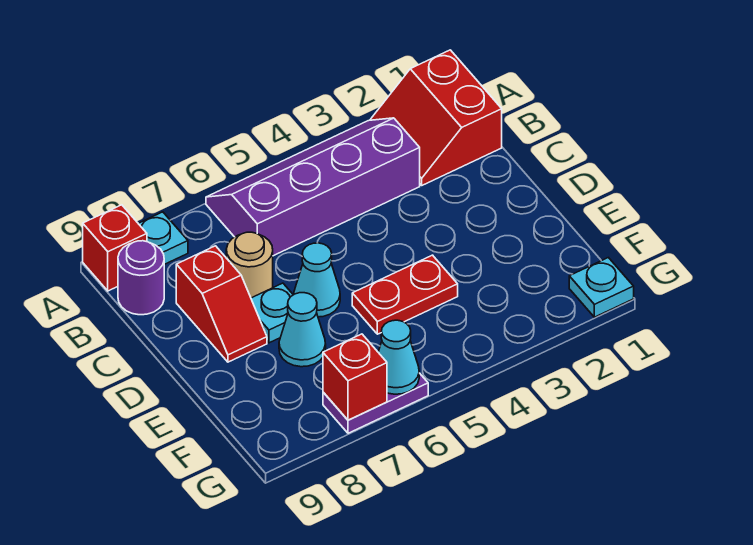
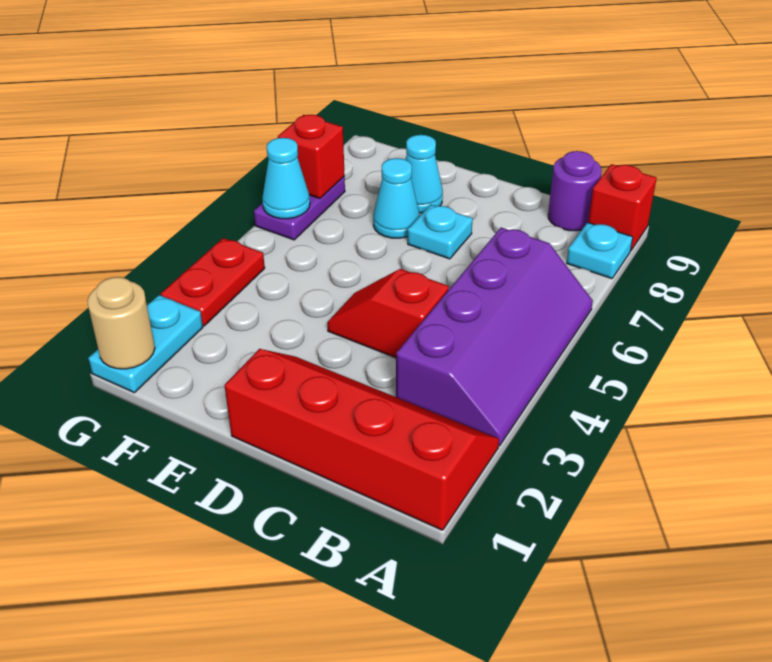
red 2x2 slope [370,50,502,185] -> red 2x4 slope [224,349,499,530]
tan 1x1 round brick [226,232,273,298] -> tan 1x1 round brick moved to [87,277,155,369]
red 1x2 slope [176,246,267,362] -> red 1x2 slope moved to [327,269,449,358]
cyan 1x1 cone [294,243,340,317] -> cyan 1x1 cone moved to [405,135,443,213]
red 1x2 plate [352,255,458,334] -> red 1x2 plate moved to [161,238,265,326]
cyan 1x1 plate [569,258,634,317] -> cyan 1x2 plate [88,295,203,393]

